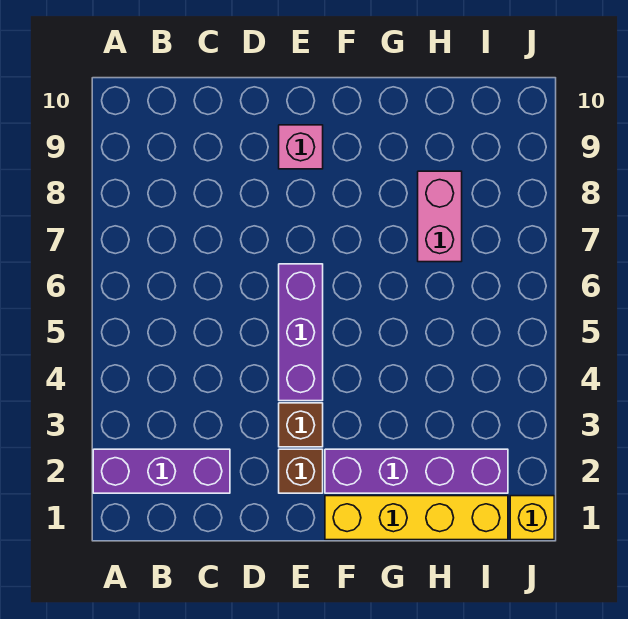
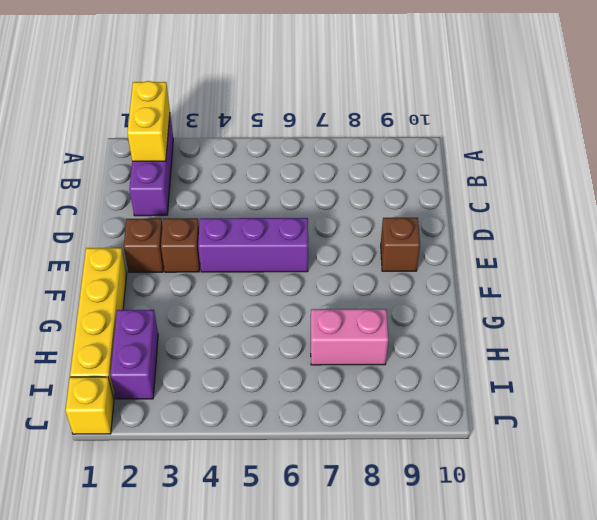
none -> yellow 1x2 brick [127,81,170,161]
pink 1x1 brick [279,125,323,169] -> brown 1x1 brick [381,218,420,271]
purple 1x4 brick [325,449,508,493] -> purple 1x2 brick [110,310,158,399]

